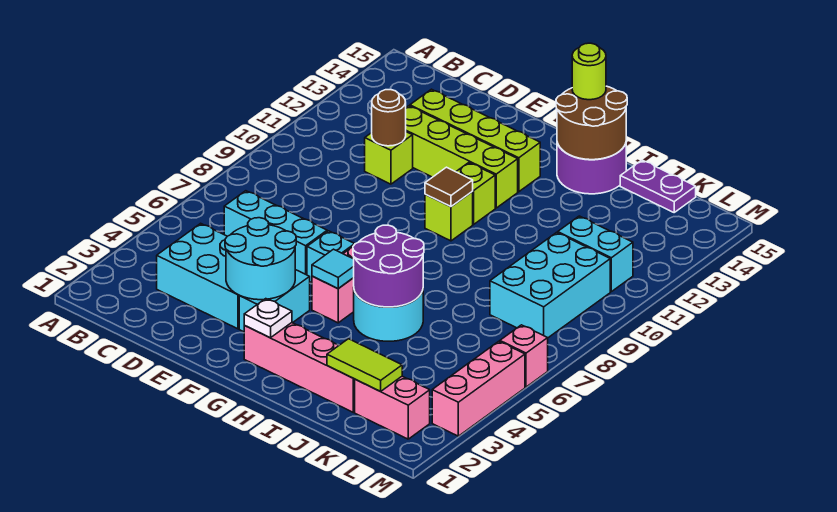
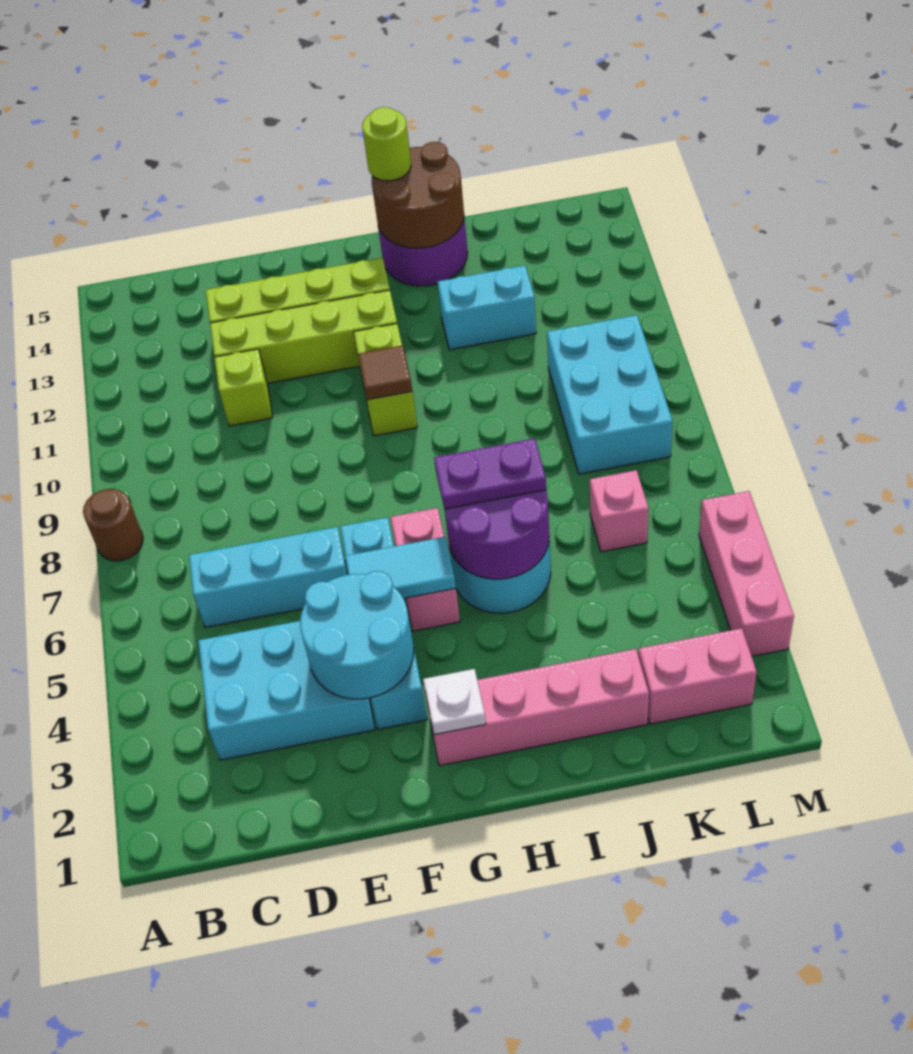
brown 1x1 round brick [372,90,406,146] -> brown 1x1 round brick moved to [83,489,143,561]
cyan 1x1 tile [312,249,354,289] -> cyan 1x2 tile [345,537,456,598]
lime 1x2 tile [327,339,402,391] -> none
purple 1x2 plate [620,160,696,212] -> purple 1x2 plate moved to [434,439,546,509]
cyan 1x2 brick [558,216,633,292] -> cyan 1x2 brick moved to [438,266,536,350]
pink 1x1 brick [500,325,548,387] -> pink 1x1 brick moved to [590,470,649,552]

